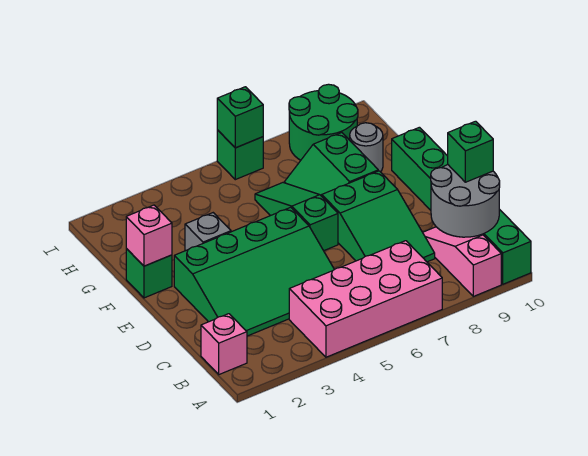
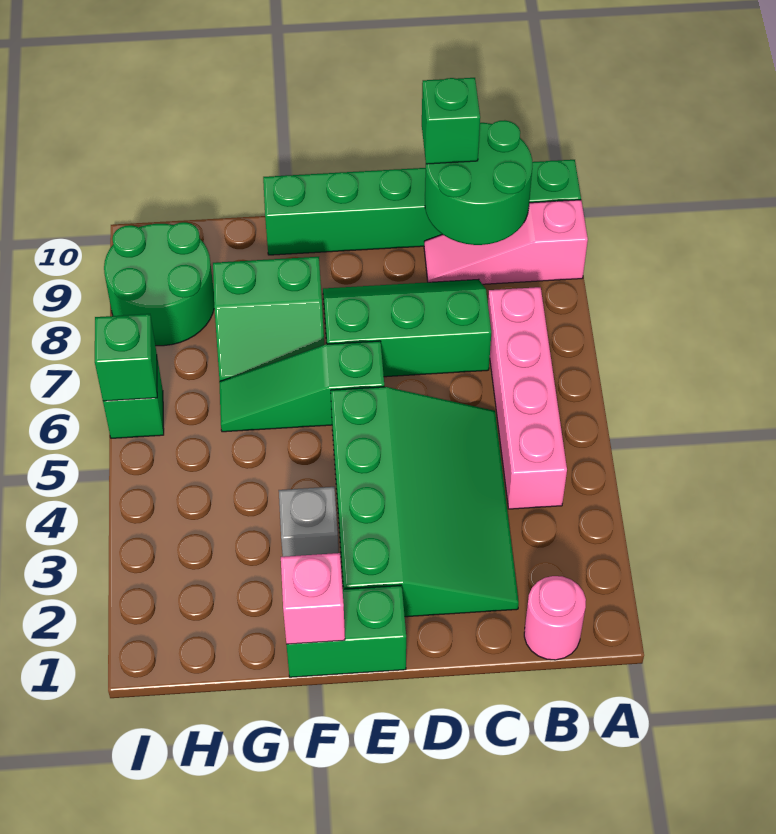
pink 2x4 brick [289,241,442,357] -> pink 1x4 brick [488,287,567,509]
pink 1x1 brick [201,314,247,374] -> pink 1x1 round brick [524,576,586,660]
grey 2x2 round brick [431,165,500,237] -> green 2x2 round brick [425,120,532,245]
green 2x3 slope [322,171,435,262] -> green 2x3 slope turned to [323,279,491,377]
green 1x1 brick [126,249,172,298] -> green 1x2 brick [286,586,406,677]
grey 1x1 round brick [350,123,383,172] -> none

